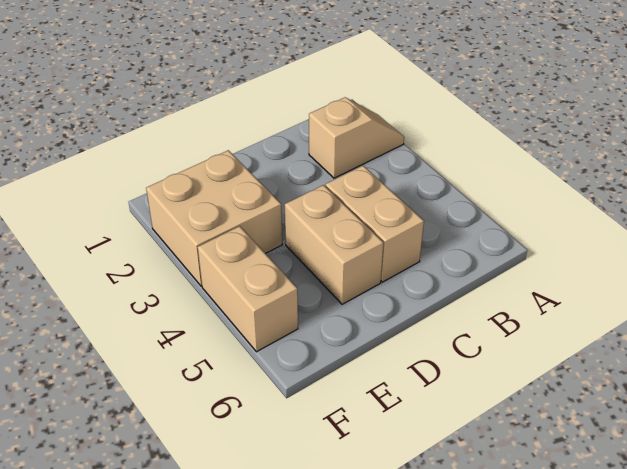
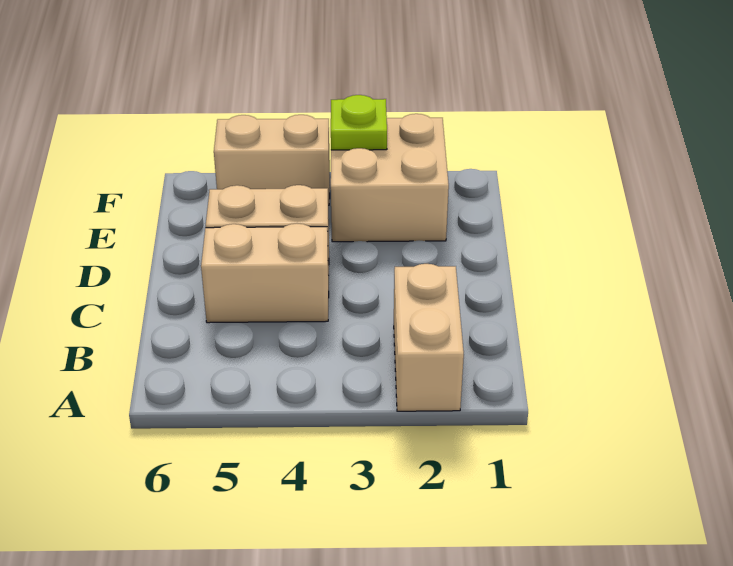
tan 1x2 slope [309,97,404,178] -> tan 1x2 brick [394,264,464,411]
none -> lime 1x1 plate [331,95,387,150]

